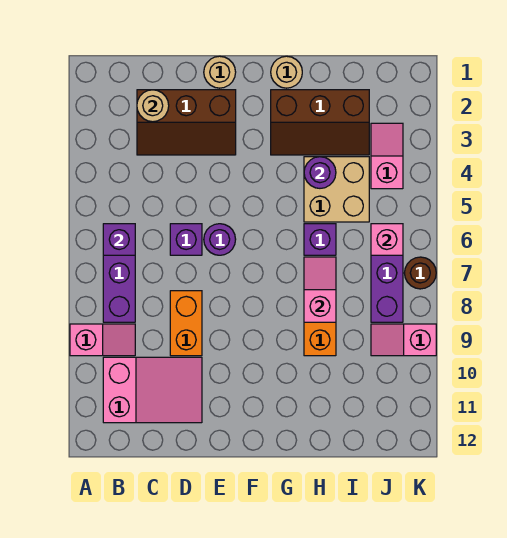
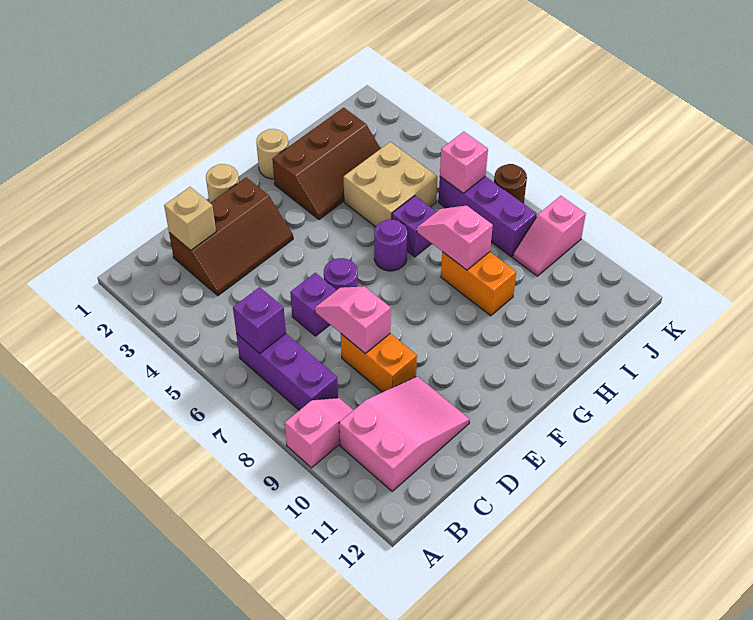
tan 1x1 round brick [137,90,169,122] -> tan 1x1 brick [164,187,216,250]
purple 1x1 round brick [304,157,336,188] -> purple 1x1 round brick moved to [374,220,407,271]
pink 1x2 slope [371,123,403,189] -> pink 1x2 slope moved to [315,286,391,354]

